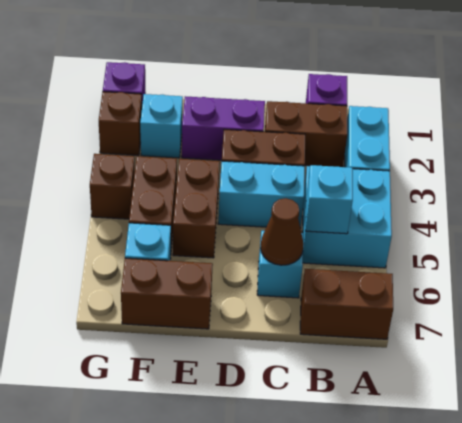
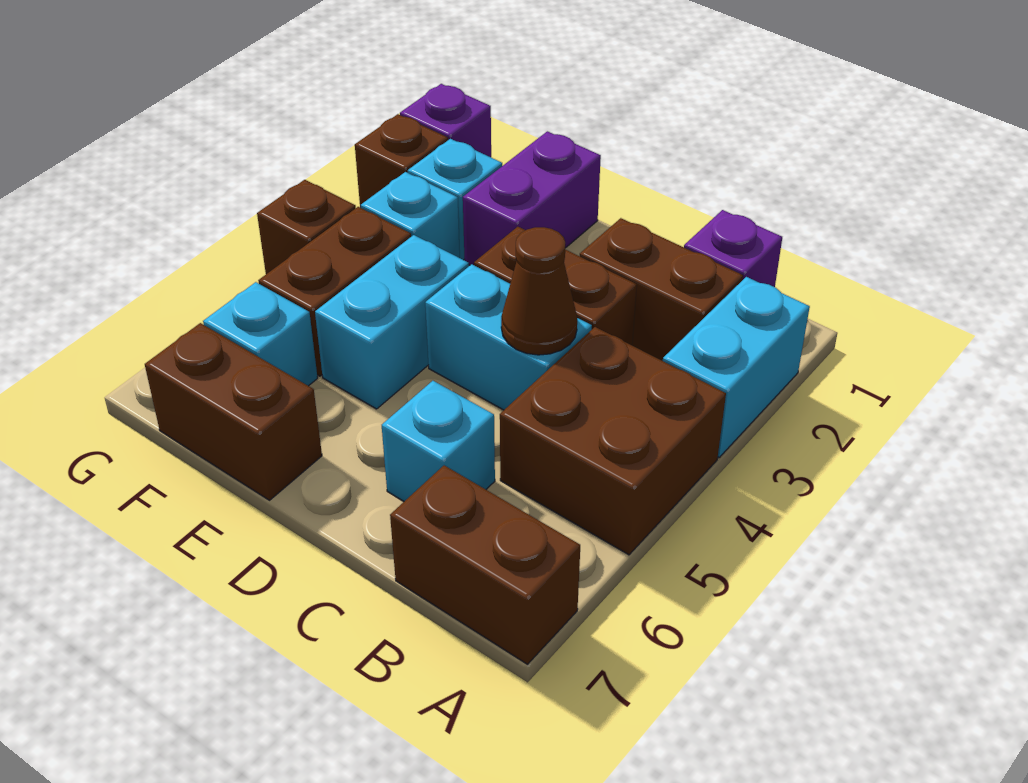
cyan 2x2 brick [302,166,392,268] -> brown 2x2 brick [500,327,726,555]
cyan 1x1 brick [306,165,353,234] -> cyan 1x1 brick moved to [361,172,460,258]
brown 1x1 cone [261,198,304,265] -> brown 1x1 cone moved to [501,227,577,355]
purple 1x2 brick [182,96,265,160] -> purple 1x2 brick turned to [463,131,601,265]
brown 1x2 brick [173,159,220,258] -> cyan 1x2 brick [315,235,469,409]

